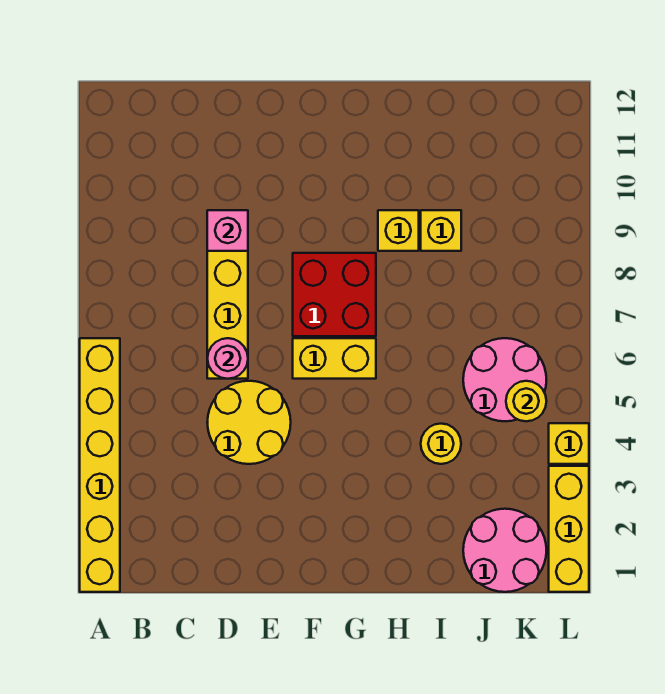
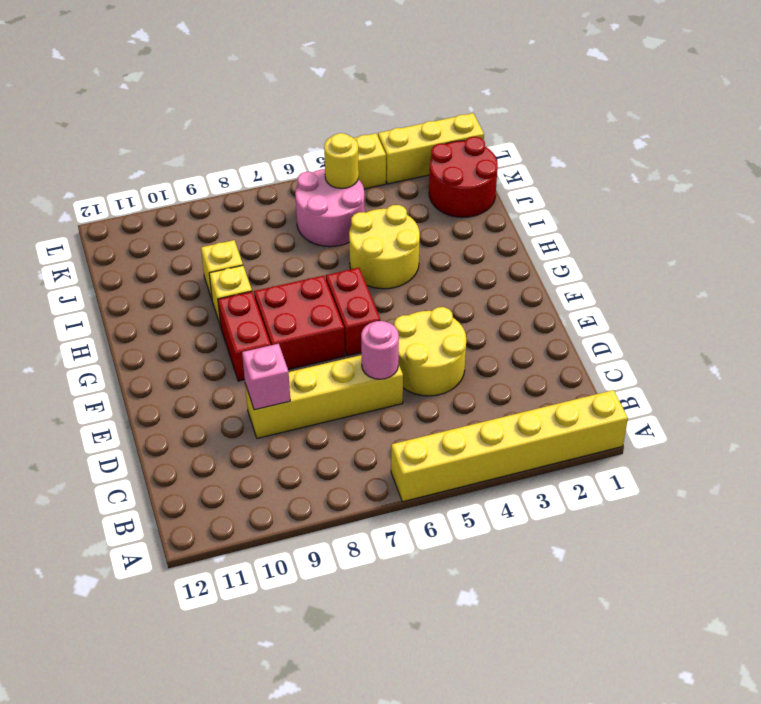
yellow 1x2 brick [293,338,376,379] -> red 1x2 brick [326,268,380,356]
none -> red 1x2 brick [218,292,271,381]
yellow 1x1 round brick [421,424,461,464] -> yellow 2x2 round brick [349,205,420,289]
pink 2x2 round brick [463,509,546,592] -> red 2x2 round brick [429,137,498,217]

